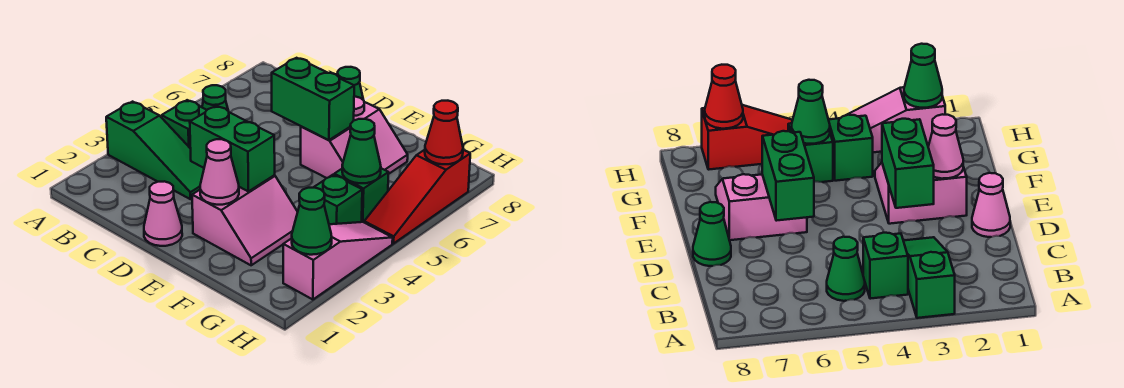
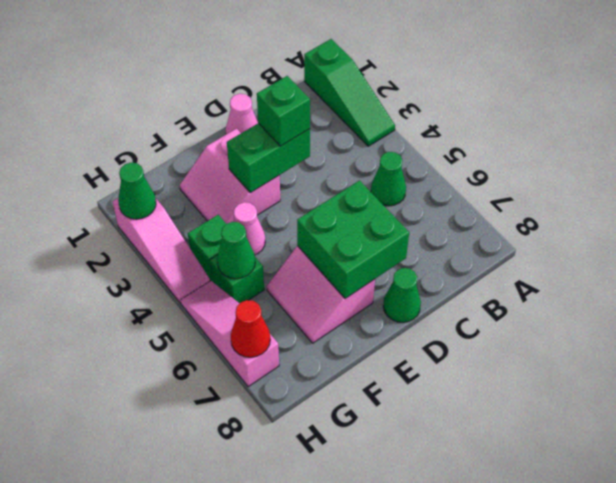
green 1x3 slope [106,102,204,199] -> green 1x3 slope turned to [304,39,395,146]
green 1x1 brick [162,100,207,149] -> green 1x1 brick moved to [257,76,310,146]
green 1x2 brick [272,58,354,140] -> green 2x2 brick [297,181,409,299]
pink 1x1 cone [200,139,239,205] -> pink 1x1 cone moved to [233,202,265,255]
red 1x3 slope [364,150,470,243] -> pink 1x3 slope [180,281,279,387]

